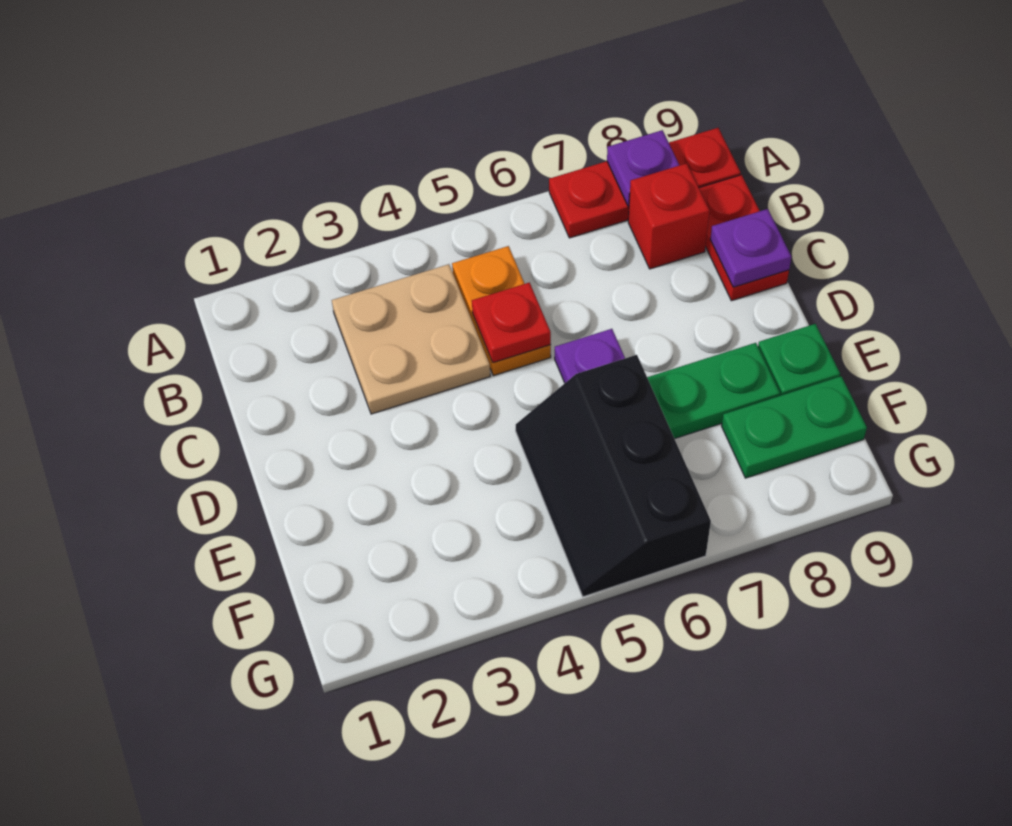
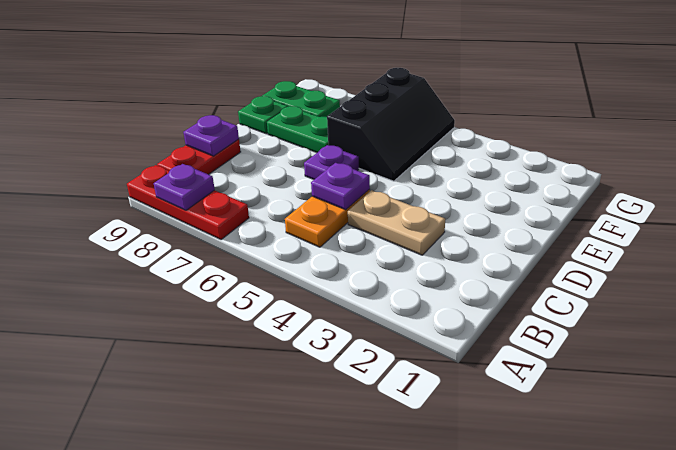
tan 2x2 plate [332,264,490,414] -> tan 1x2 plate [348,190,445,255]
red 1x1 brick [628,163,709,269] -> none
red 1x1 plate [472,283,551,363] -> purple 1x1 plate [311,163,370,210]

